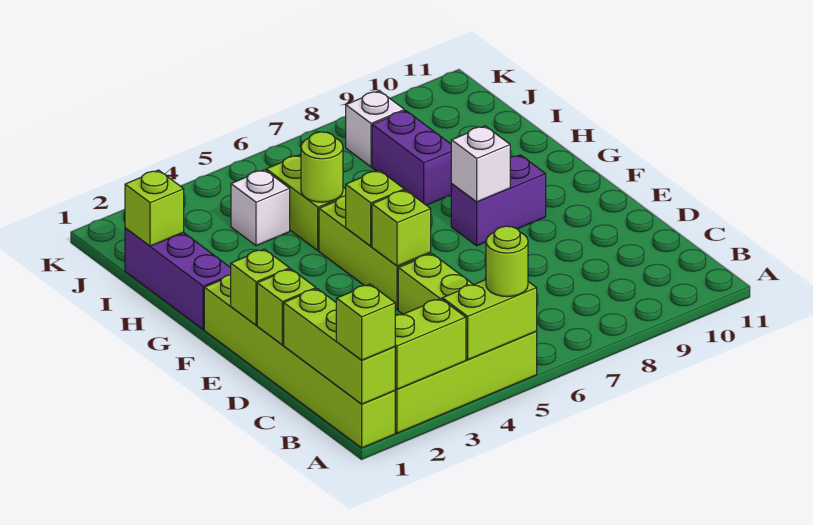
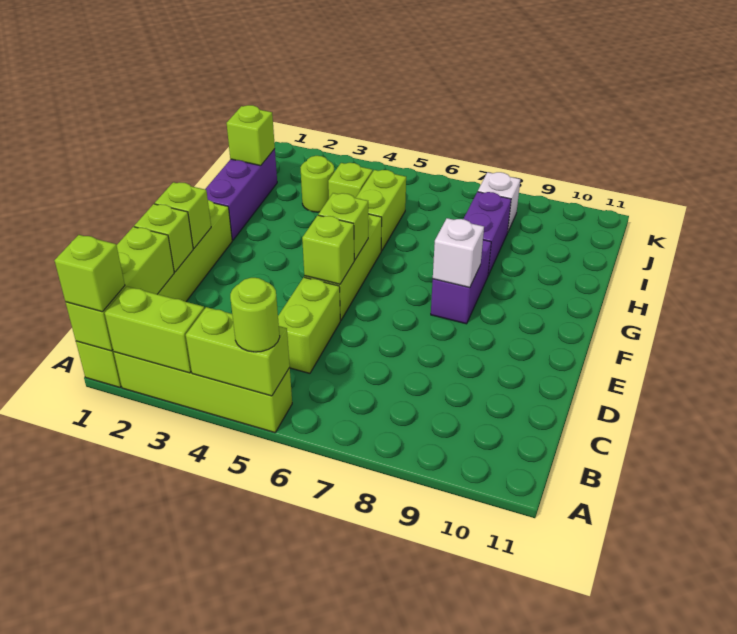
purple 1x2 brick [451,155,546,246] -> purple 1x2 brick turned to [431,240,491,324]
lime 1x1 round brick [301,132,343,202] -> lime 1x1 round brick moved to [300,156,334,212]
white 1x1 brick [231,170,290,246] -> lime 1x1 brick [328,163,373,198]

